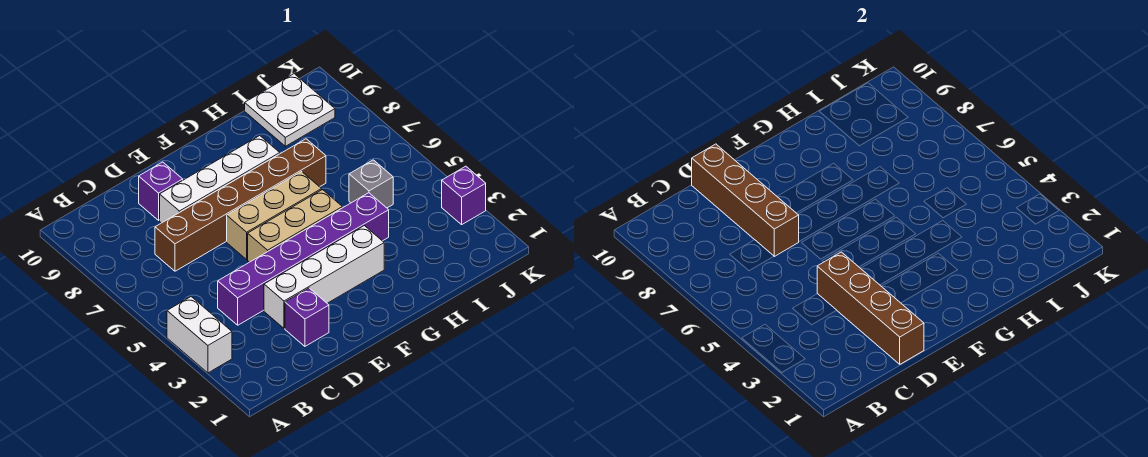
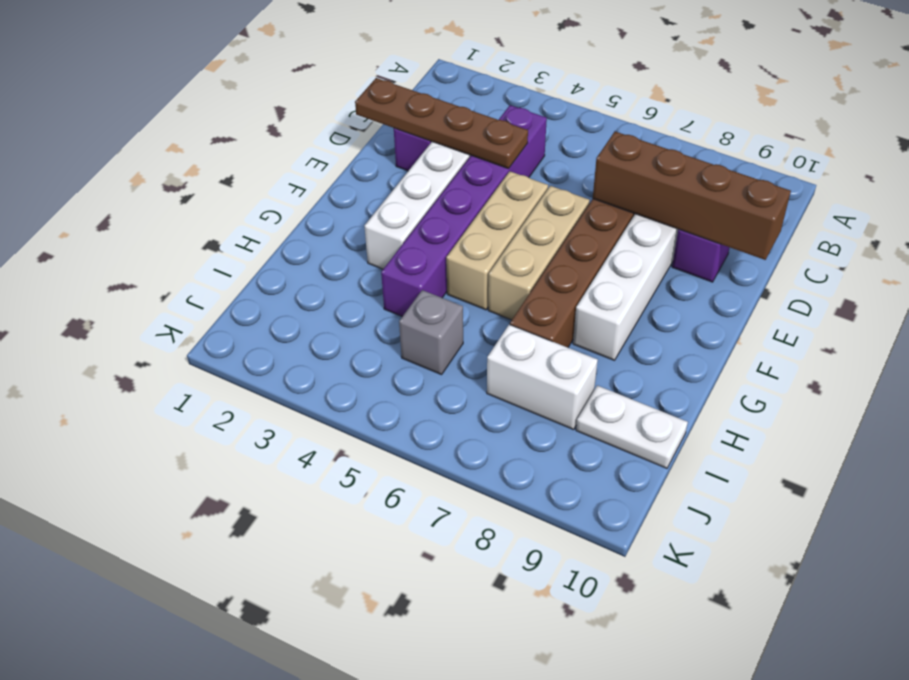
white 1x2 brick [167,297,232,373] -> white 1x2 brick moved to [487,324,598,430]
brown 1x4 brick [817,252,924,364] -> brown 1x4 plate [355,78,528,169]
white 2x2 plate [245,74,335,146] -> white 1x2 plate [576,385,688,468]
purple 1x1 brick [442,166,486,224] -> none

